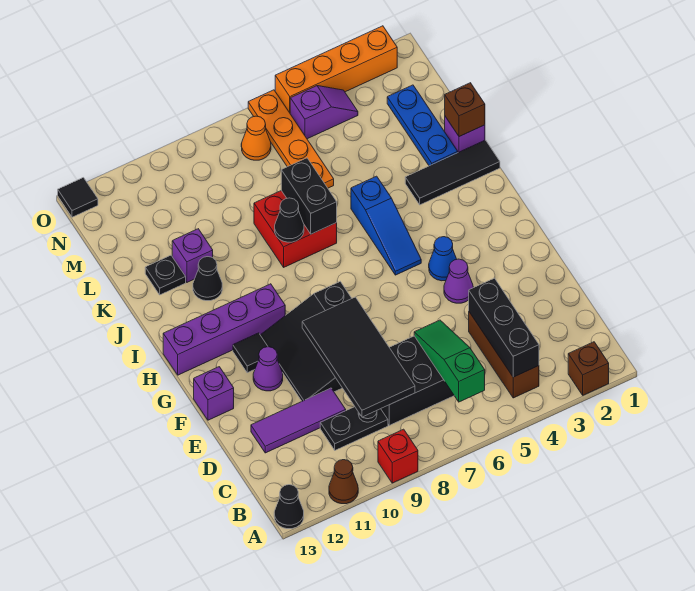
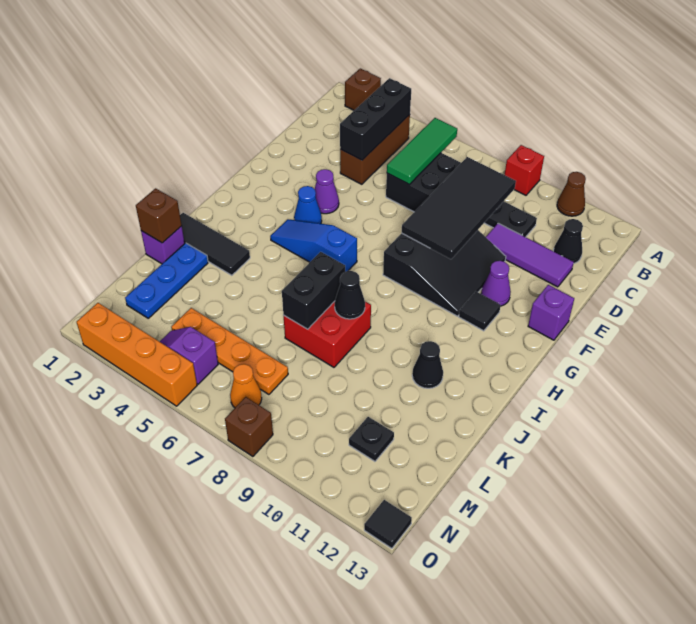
black 1x1 cone [274,485,304,529] -> black 1x1 cone moved to [553,219,583,263]
green 1x3 slope [414,320,485,402] -> green 1x3 tile [387,118,457,185]
blue 1x3 slope [351,176,421,275] -> blue 1x3 slope turned to [270,219,357,271]
purple 1x4 brick [163,284,285,375] -> none
purple 1x1 brick [172,229,213,282] -> none
black 1x1 plate [145,255,186,295] -> black 1x1 plate moved to [349,417,394,461]
orange 1x4 plate [248,90,334,188] -> orange 1x4 plate turned to [171,308,288,394]
none -> brown 1x1 brick [225,397,273,457]

